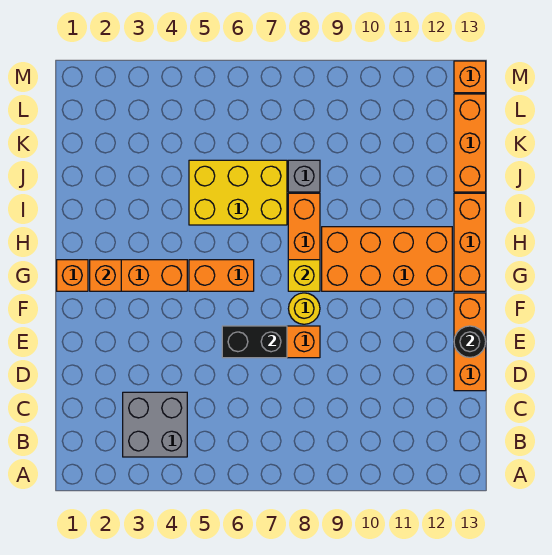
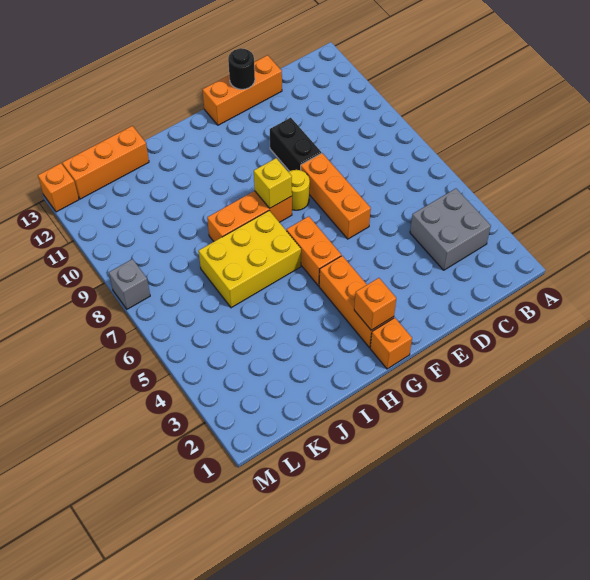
black 1x2 brick [222,326,287,358] -> black 1x2 brick moved to [270,118,321,171]
orange 2x4 brick [322,227,452,291] -> none
orange 1x3 brick [454,193,486,291] -> none
yellow 2x3 brick [189,160,287,225] -> yellow 2x3 brick turned to [199,211,301,308]
grey 1x1 brick [288,160,320,192] -> grey 1x1 brick moved to [109,259,150,309]

